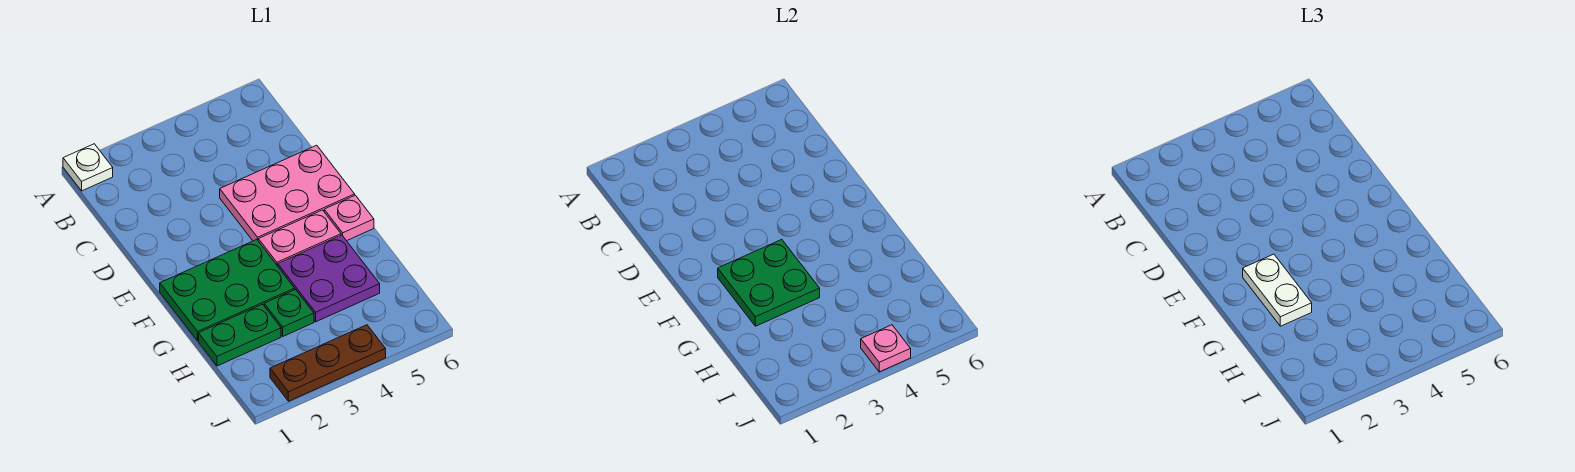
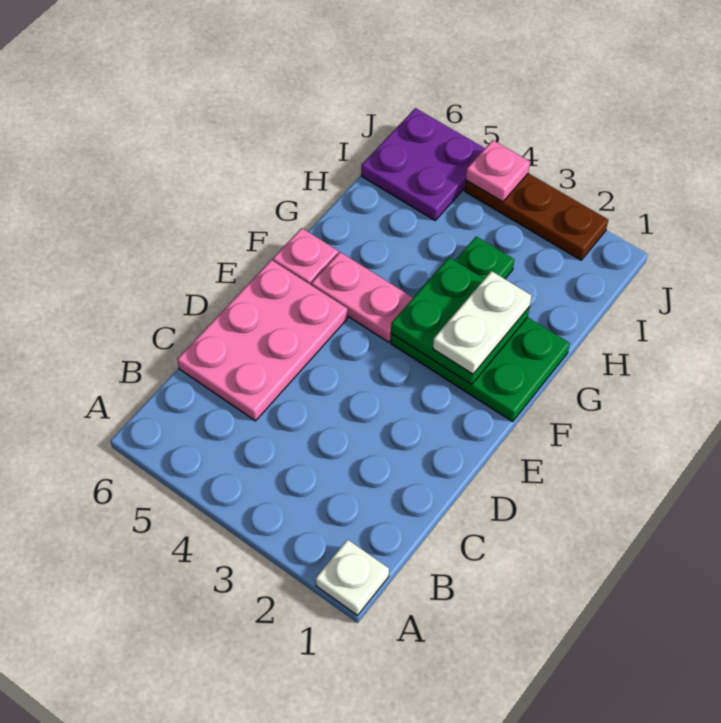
pink 2x3 plate [220,145,355,241] -> pink 2x3 plate turned to [177,260,348,421]
purple 2x2 plate [278,235,380,322] -> purple 2x2 plate moved to [361,108,485,220]
green 1x2 plate [199,304,281,366] -> none

